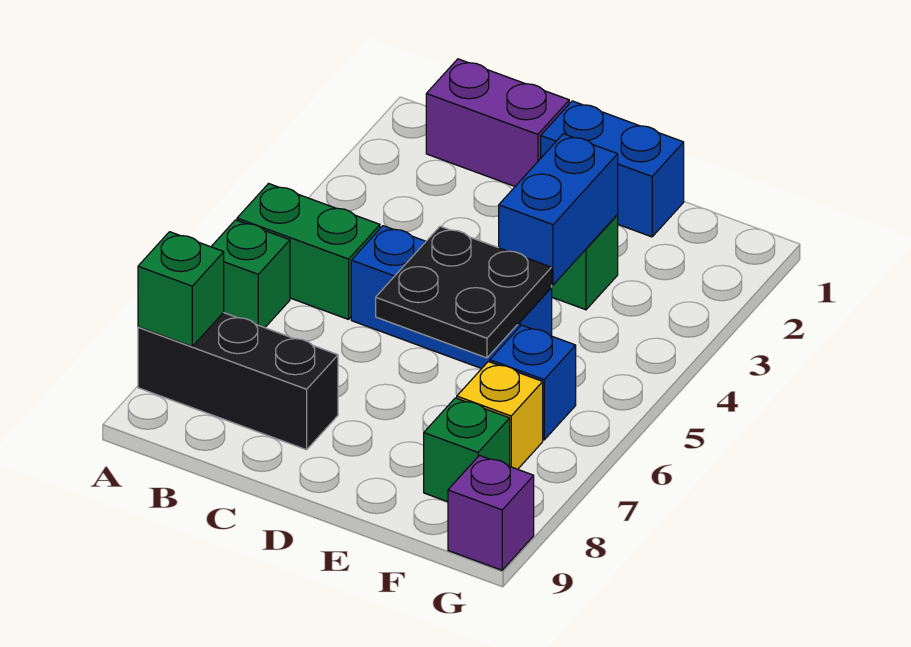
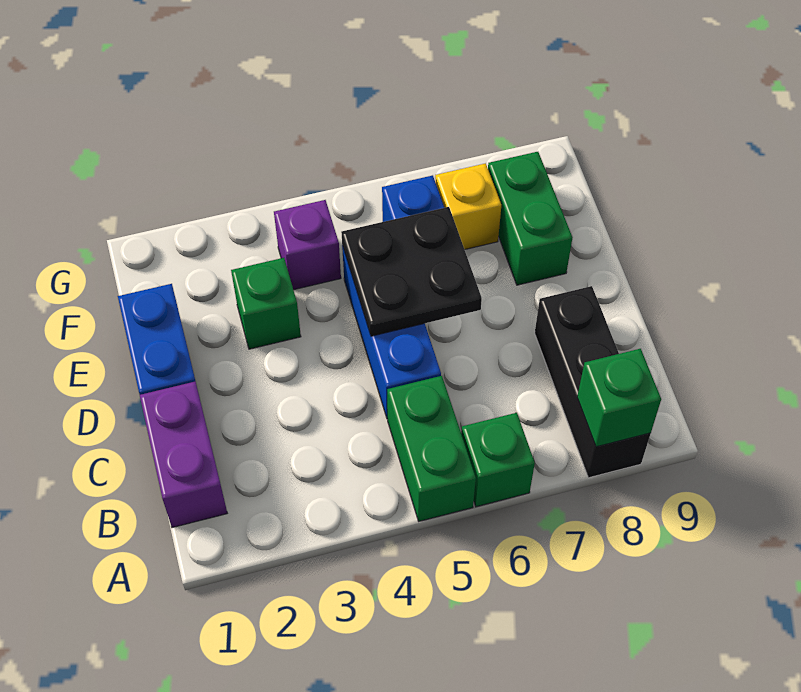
blue 1x2 brick [499,134,618,285] -> none
green 1x1 brick [424,398,510,502] -> green 1x2 brick [488,152,572,285]
purple 1x1 brick [448,455,534,570] -> purple 1x1 brick moved to [274,200,341,290]

